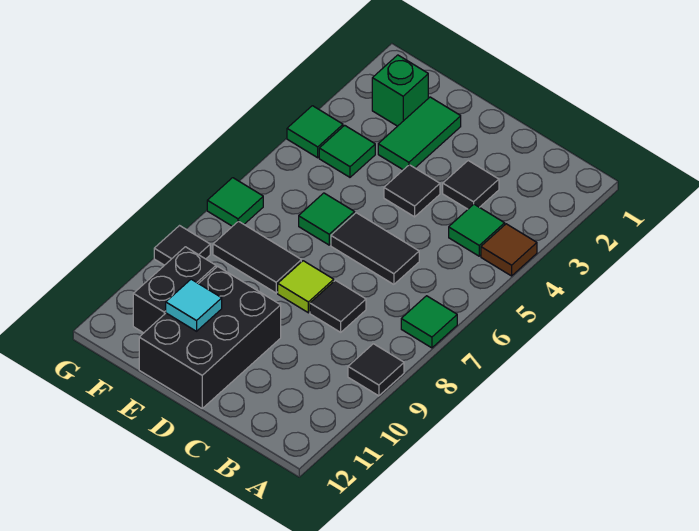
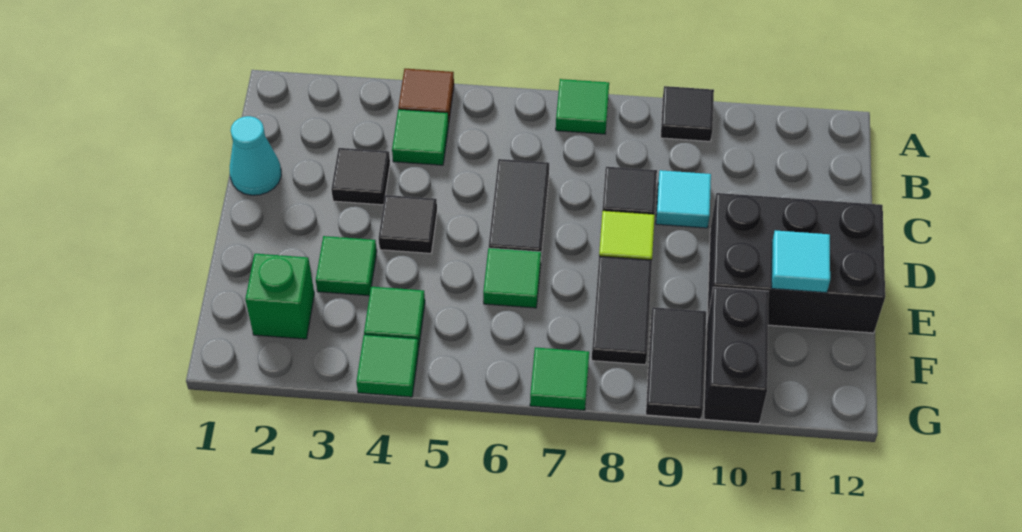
none -> cyan 1x1 cone [230,116,281,195]
none -> cyan 1x1 tile [656,170,711,228]
green 1x2 tile [378,97,461,170] -> green 1x1 tile [316,236,377,296]
black 1x2 brick [133,247,216,333] -> black 1x2 brick turned to [704,287,769,424]
black 1x1 tile [154,226,210,265] -> black 1x2 tile [646,307,706,419]

